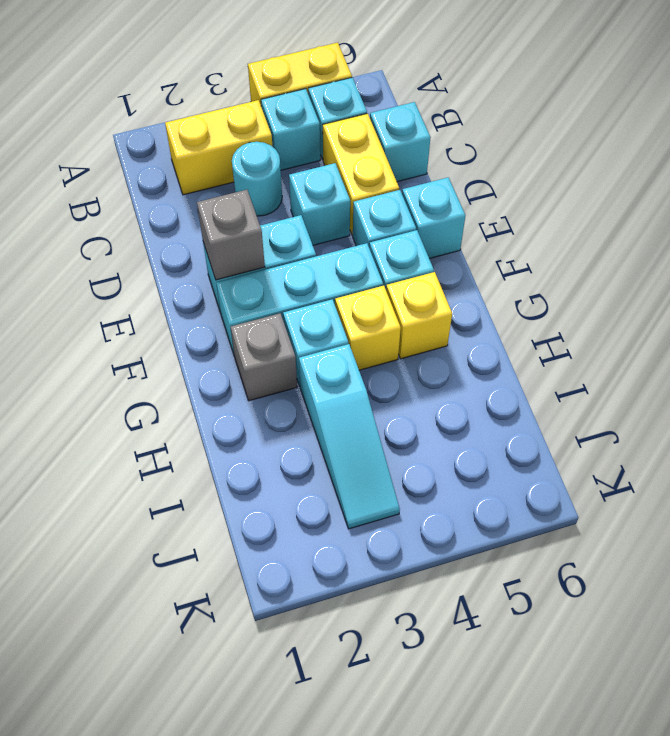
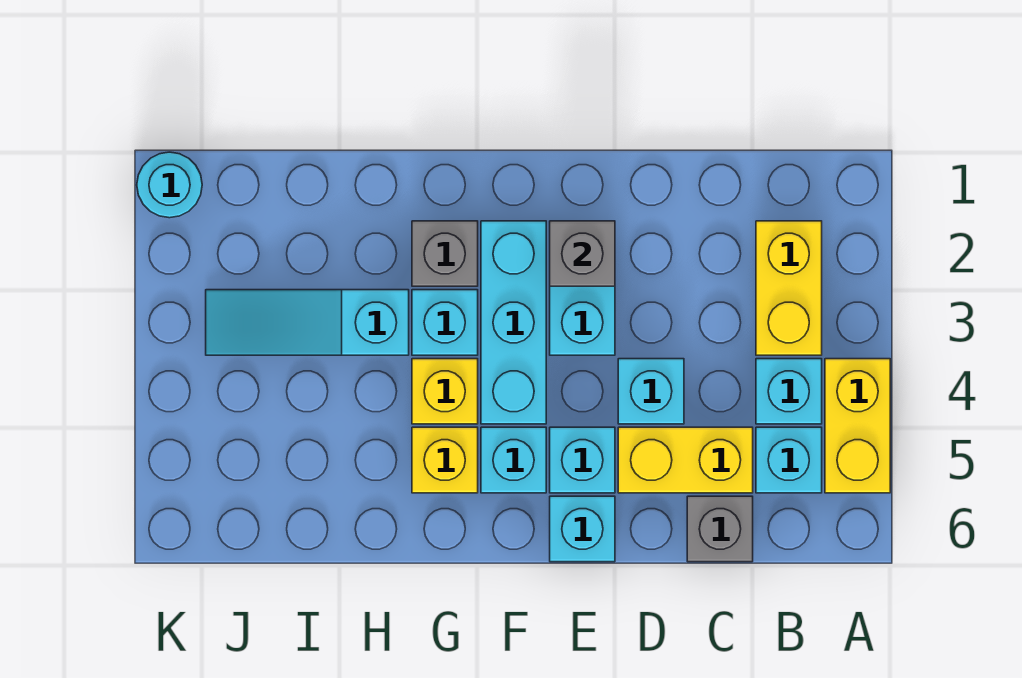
cyan 1x1 round brick [232,142,282,216] -> cyan 1x1 round brick moved to [137,152,202,218]
cyan 1x1 brick [370,102,431,182] -> grey 1x1 brick [687,496,753,562]

